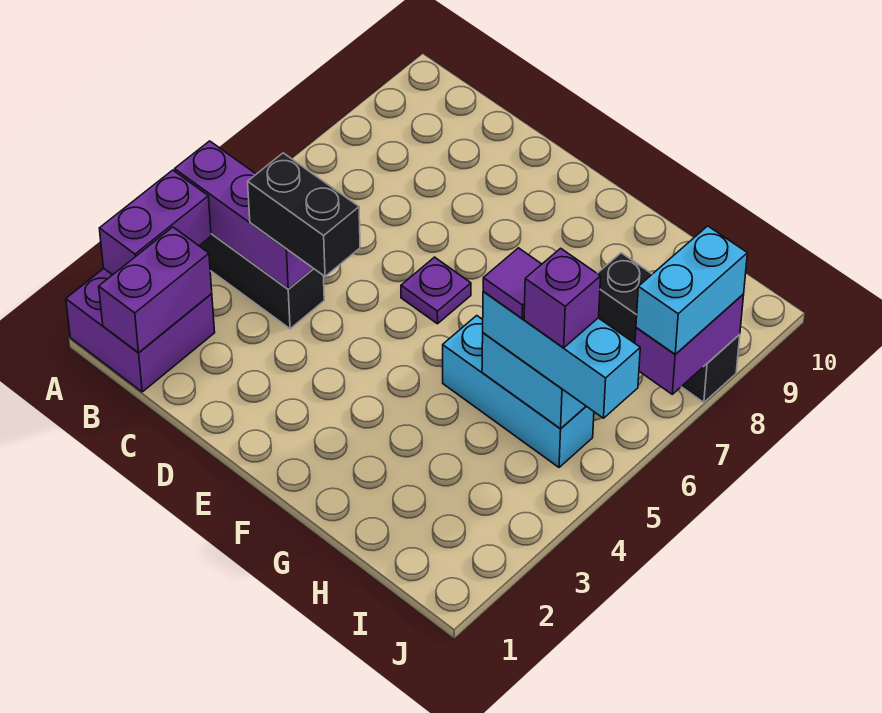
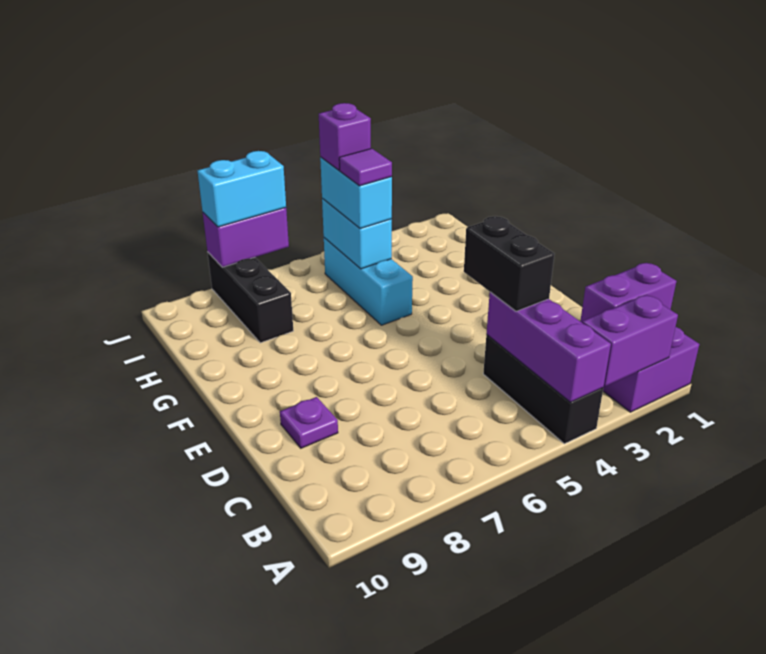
purple 1x1 plate [401,257,471,324] -> purple 1x1 plate moved to [280,397,338,448]
cyan 1x3 brick [483,292,640,418] -> cyan 1x2 brick [320,157,392,229]

